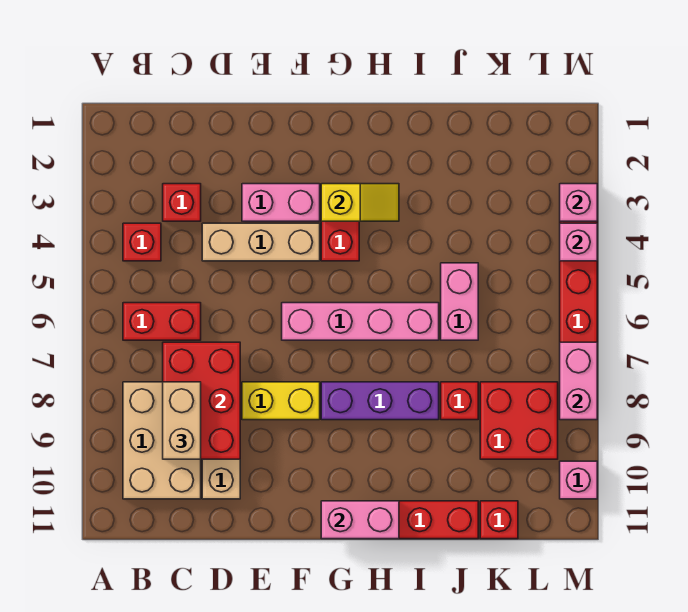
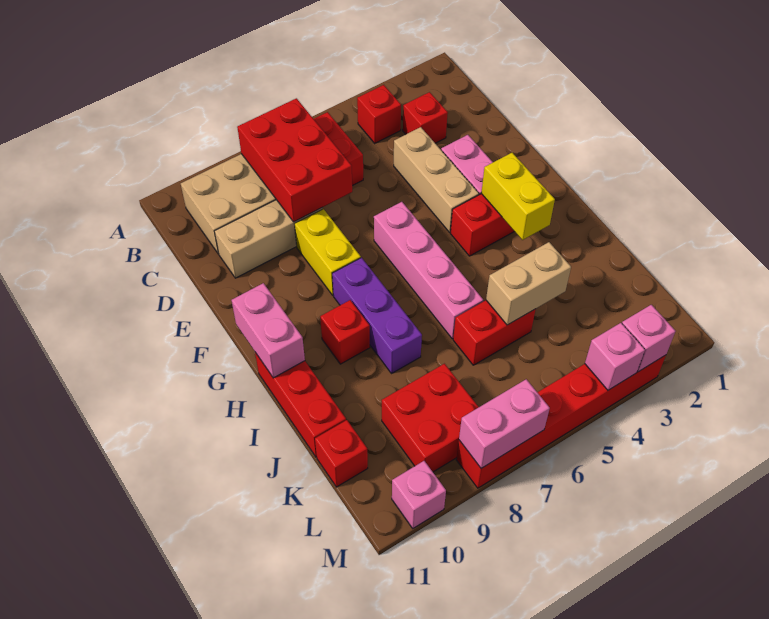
red 2x3 brick [163,342,240,459] -> red 2x3 brick turned to [237,98,352,222]
tan 1x2 brick [163,382,201,459] -> tan 1x2 brick moved to [486,242,571,325]
yellow 1x2 slope [321,184,399,221] -> yellow 1x2 brick [481,153,555,240]
pink 1x2 brick [441,263,478,340] -> red 1x2 brick [453,300,536,365]
red 1x1 brick [441,382,478,420] -> red 1x1 brick moved to [320,300,370,364]

